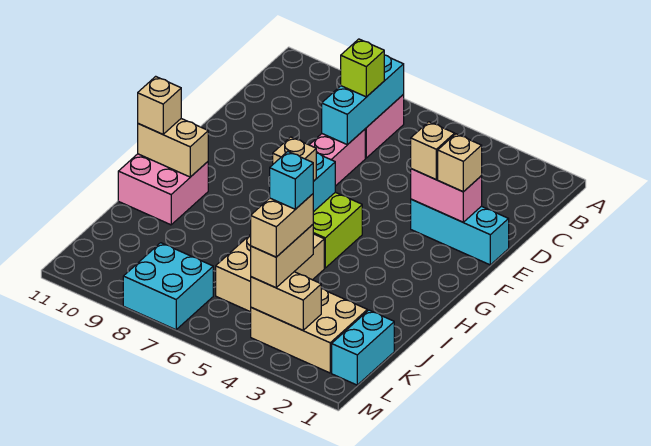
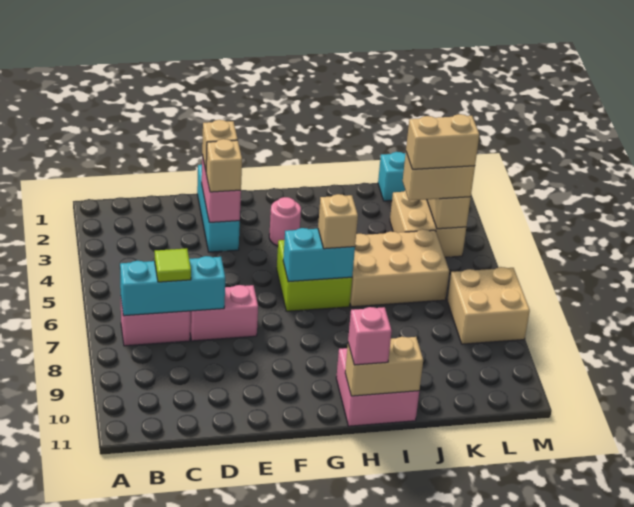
lime 1x1 brick [341,39,384,97] -> lime 1x1 tile [155,248,191,282]
none -> pink 1x1 round brick [269,197,301,246]
tan 1x2 brick [138,119,208,177] -> tan 1x2 brick turned to [345,337,423,396]
tan 1x1 brick [138,76,181,134] -> pink 1x1 brick [348,307,392,365]
tan 2x3 brick [251,289,367,373] -> tan 2x2 brick [390,191,466,257]
cyan 1x1 brick [270,151,313,209] -> none
cyan 2x2 brick [123,243,213,330] -> tan 2x2 brick [447,267,530,344]

